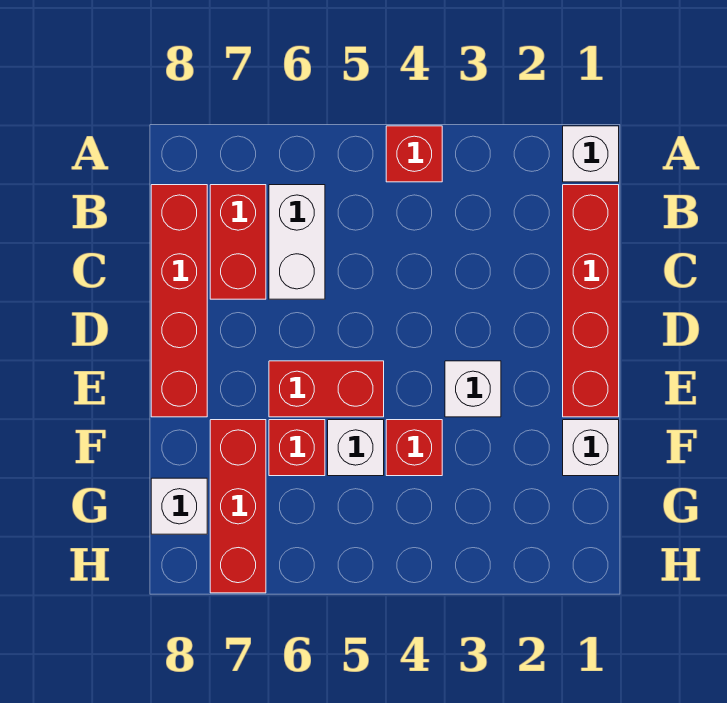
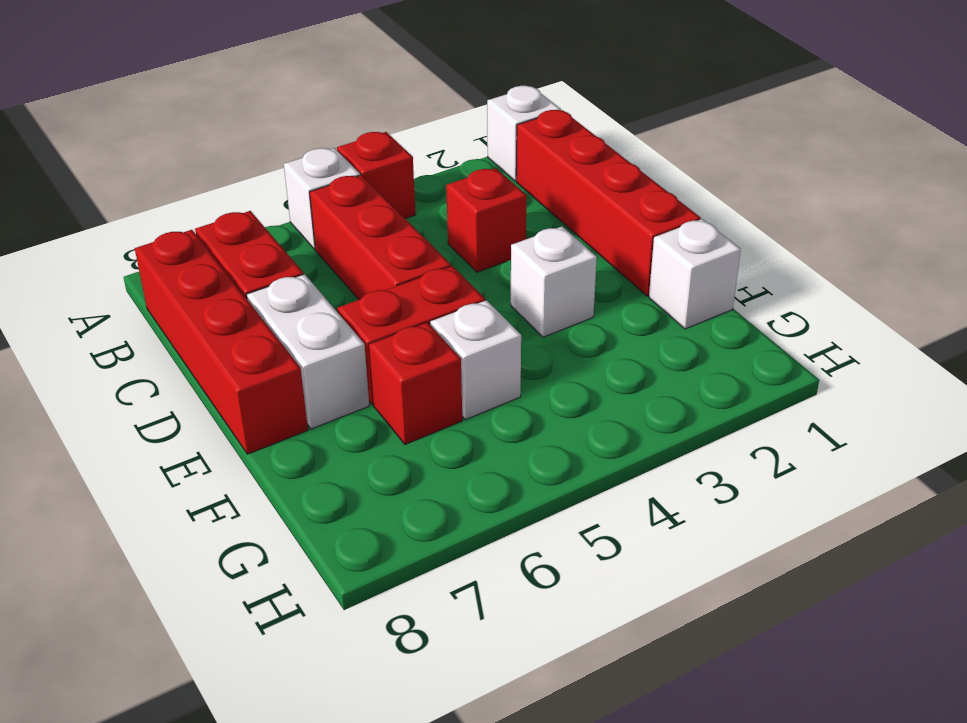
white 1x2 brick [269,185,325,299] -> white 1x2 brick moved to [247,274,369,429]
red 1x1 brick [386,420,442,476] -> red 1x1 brick moved to [446,168,526,272]
red 1x3 brick [210,420,266,593] -> red 1x3 brick moved to [310,175,451,300]
white 1x1 brick [151,478,207,534] -> white 1x1 brick moved to [284,148,360,249]

